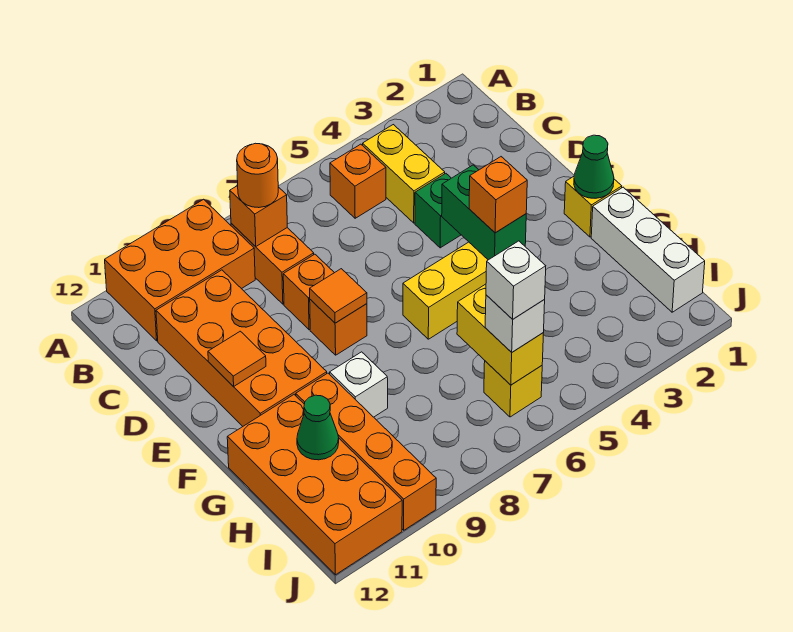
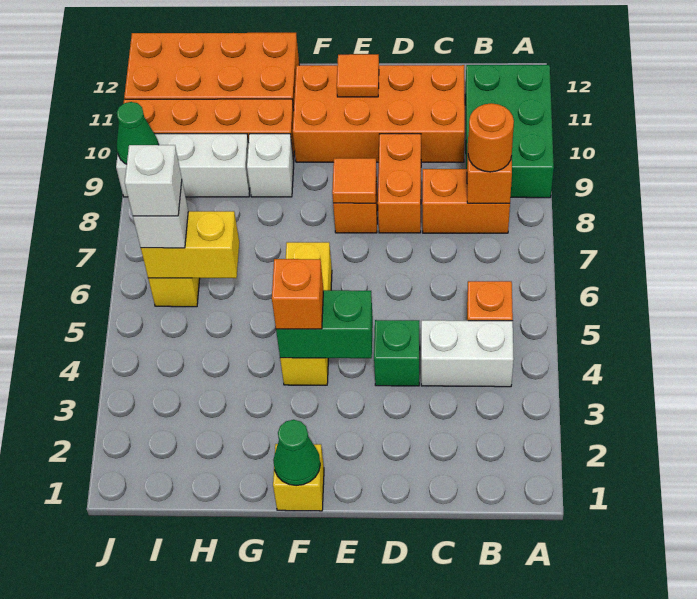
orange 2x3 brick [105,199,255,341] -> green 2x3 brick [465,65,554,198]
yellow 1x2 brick [363,125,445,223] -> white 1x2 brick [421,320,514,387]
orange 1x1 brick [283,254,334,330] -> orange 1x2 brick [378,134,421,233]
white 1x3 brick [591,187,705,312] -> white 1x3 brick moved to [116,134,250,197]
green 1x1 cone [297,395,339,460] -> green 1x1 cone moved to [117,102,159,164]

